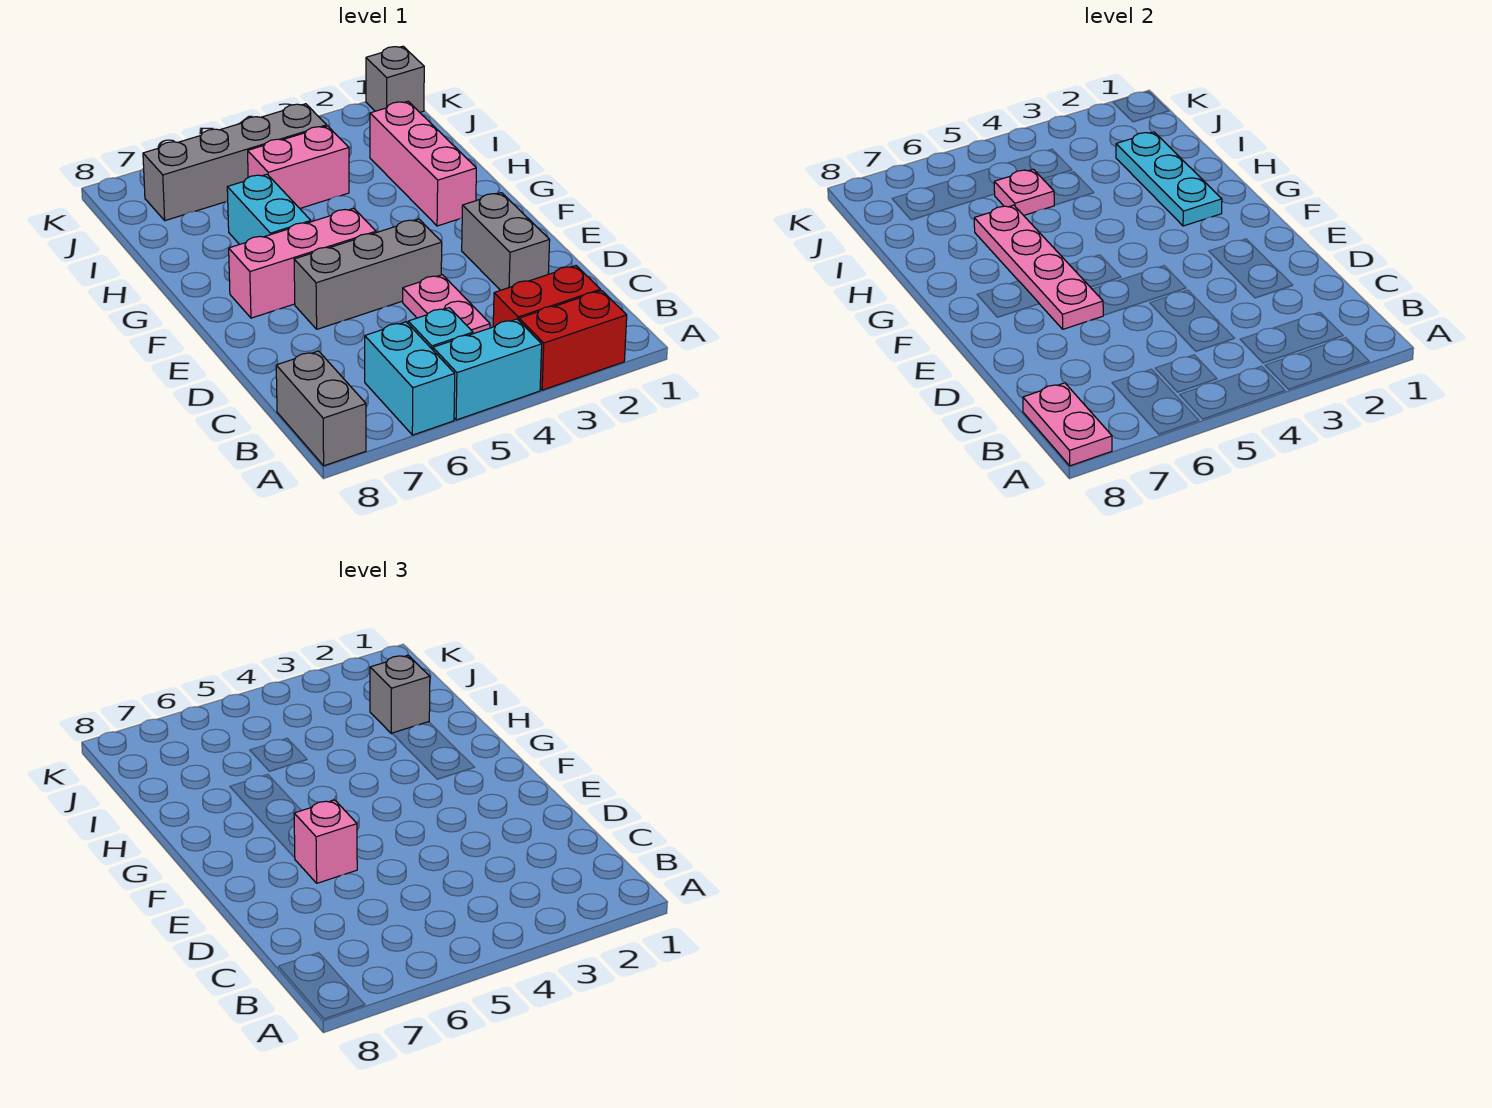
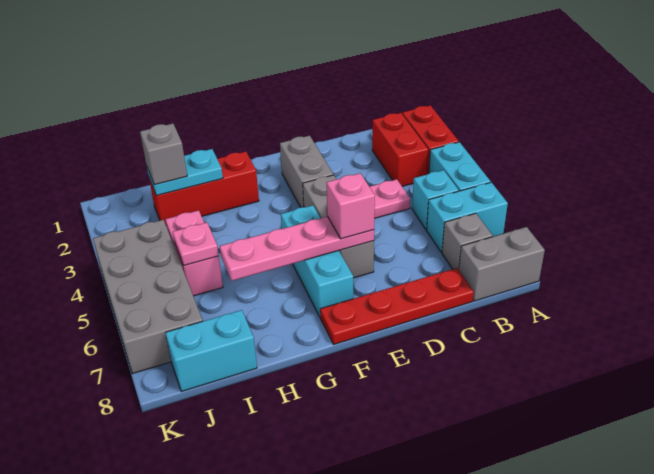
pink 1x2 plate [1023,383,1112,466] -> none
none -> red 1x4 plate [320,268,474,344]
grey 1x2 brick [462,193,550,290] -> grey 1x2 brick turned to [280,136,333,207]
pink 1x3 brick [229,208,376,318] -> cyan 1x3 brick [281,205,353,317]
pink 1x3 brick [370,101,476,226] -> red 1x3 brick [149,152,259,224]
cyan 1x3 plate [1116,132,1222,226] -> cyan 1x2 plate [147,149,223,196]
cyan 1x2 brick [227,174,311,244] -> cyan 1x2 brick moved to [165,310,257,391]
grey 1x4 brick [143,104,327,221] -> grey 2x4 brick [93,220,203,374]
grey 1x1 brick [366,46,424,112] -> grey 1x1 brick moved to [442,213,493,269]

